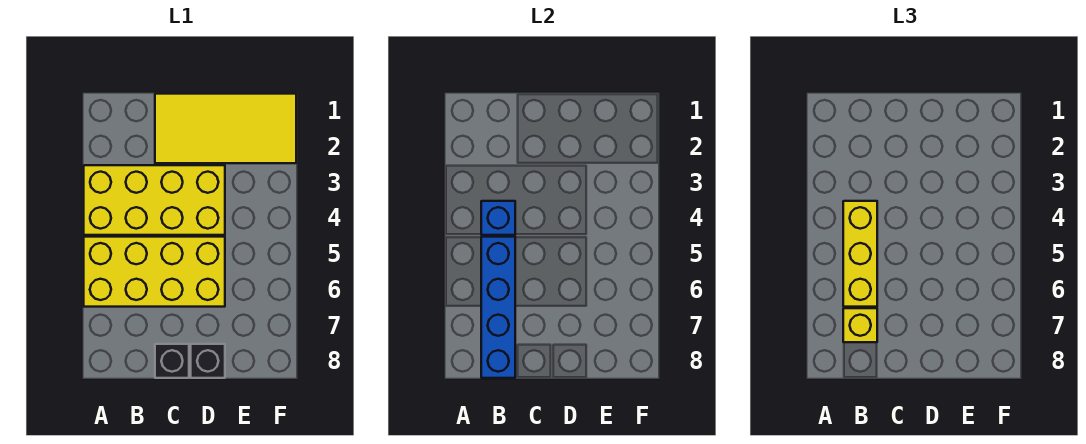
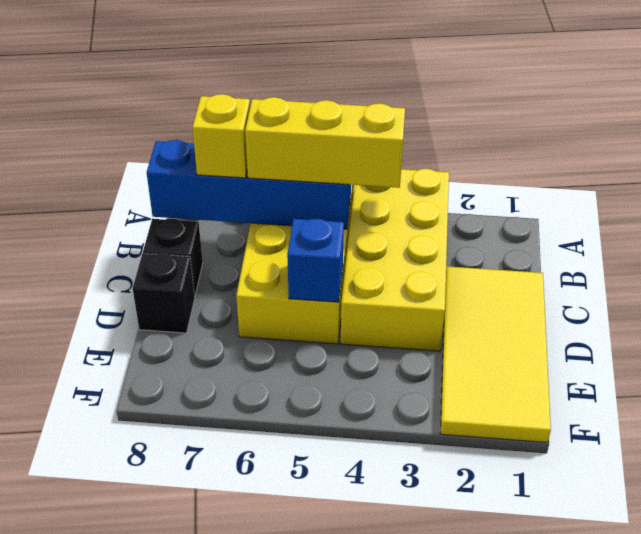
blue 1x1 brick [481,201,515,235] -> blue 1x1 brick moved to [287,218,344,302]

